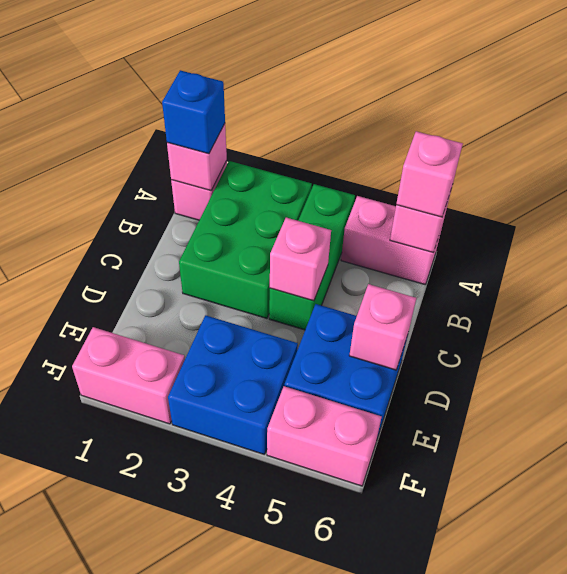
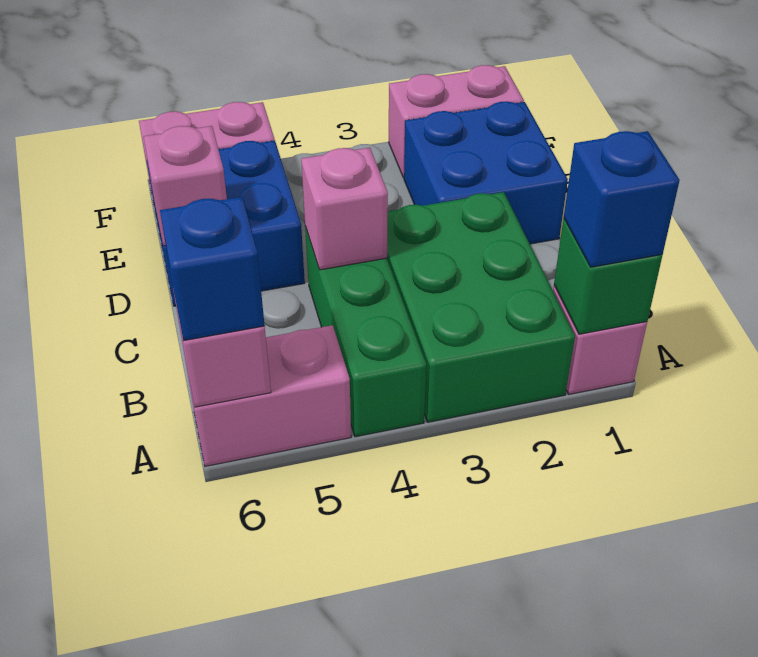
pink 1x1 brick [167,124,227,191] -> green 1x1 brick [554,218,662,334]
pink 1x1 brick [396,131,463,217] -> blue 1x1 brick [160,197,265,341]
blue 2x2 brick [168,315,298,454] -> blue 2x2 brick moved to [404,101,568,244]

